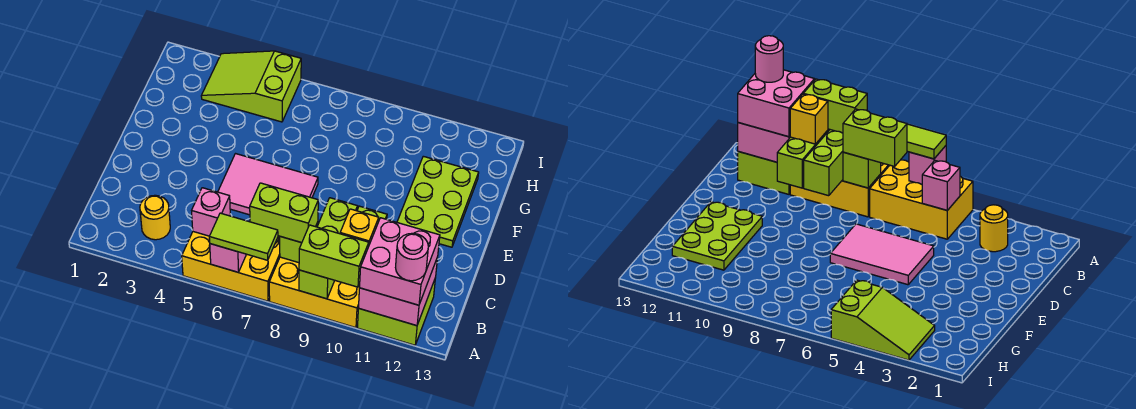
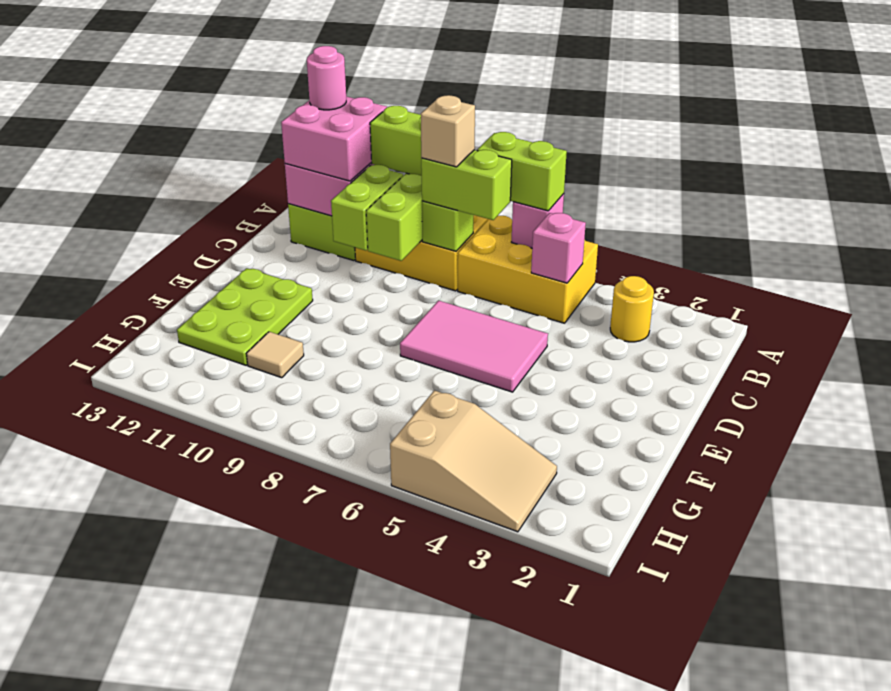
lime 1x2 tile [209,213,278,260] -> lime 1x2 brick [477,132,567,211]
none -> tan 1x1 brick [421,95,475,167]
yellow 1x1 brick [340,209,379,245] -> none
none -> tan 1x1 tile [246,332,304,378]
lime 2x3 slope [201,51,301,122] -> tan 2x3 slope [390,390,557,532]

